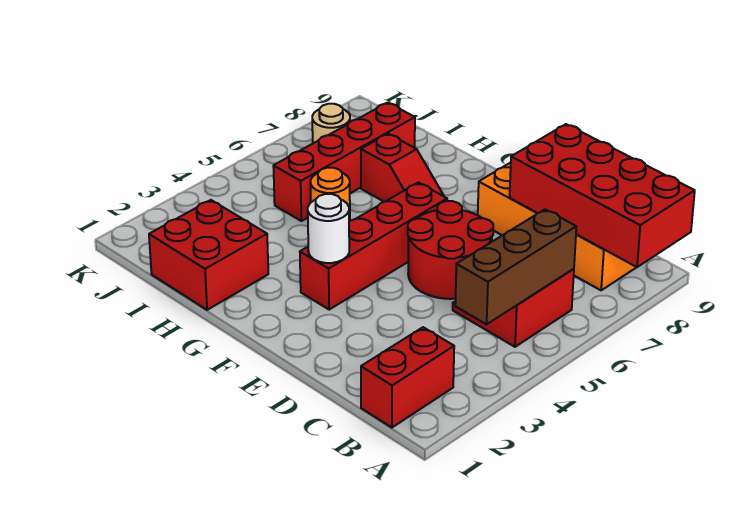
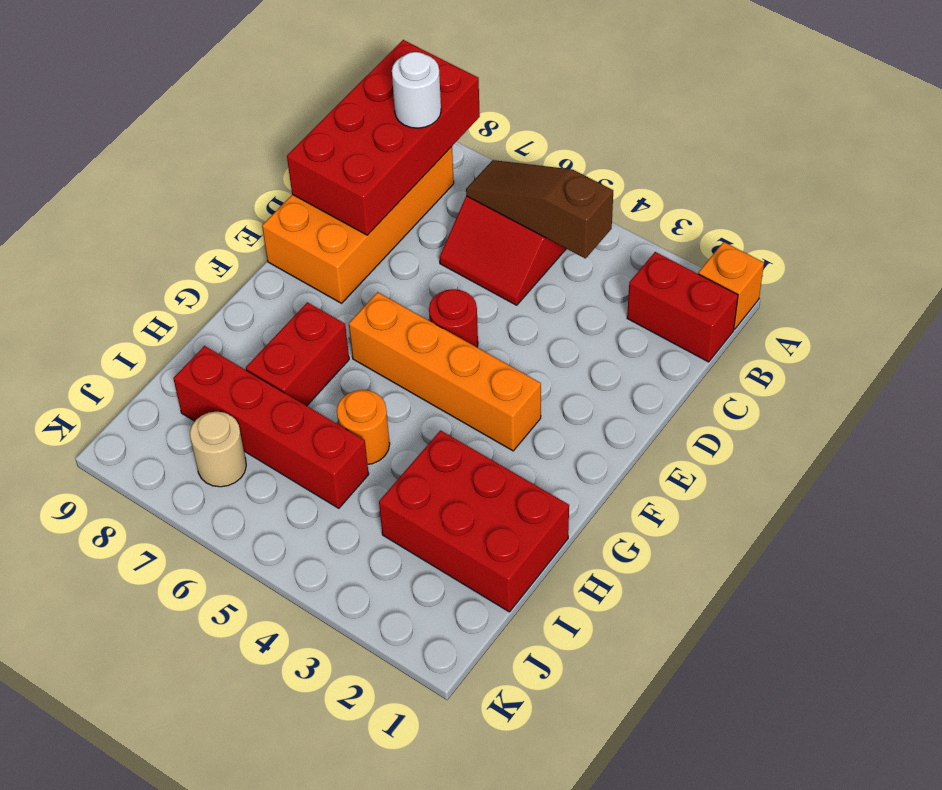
none -> orange 1x1 brick [698,242,764,329]
brown 1x3 brick [455,209,576,324] -> brown 1x3 slope [466,160,613,259]
red 2x2 round brick [408,201,493,299] -> red 1x1 round brick [429,289,478,347]
red 1x4 brick [300,183,447,310] -> orange 1x4 brick [349,292,541,451]
white 1x1 round brick [308,194,349,263] -> white 1x1 round brick moved to [392,52,441,128]
red 1x2 slope [361,134,444,202] -> red 1x2 brick [246,302,349,406]
red 2x2 brick [149,200,268,310] -> red 2x3 brick [379,431,569,612]

